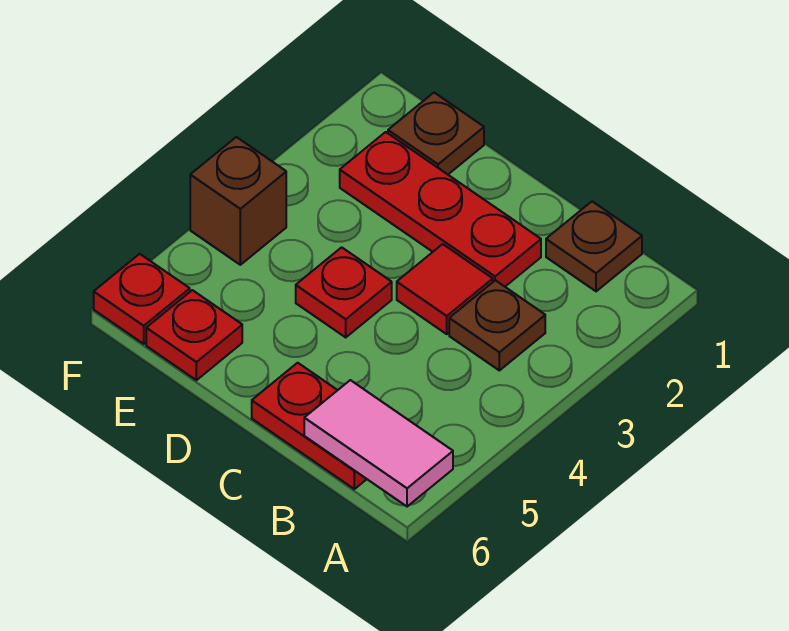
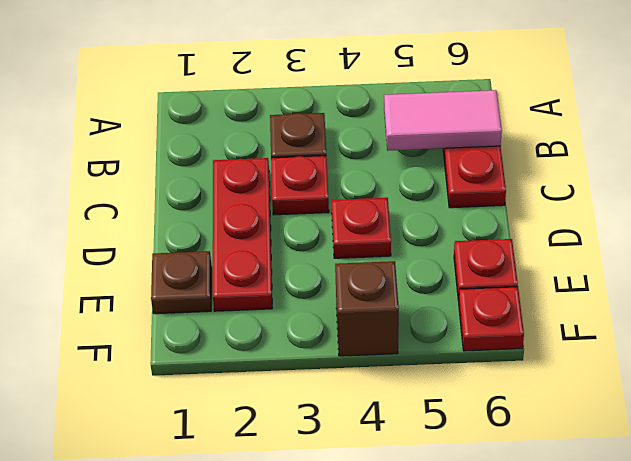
pink 1x2 tile [304,380,453,507] -> pink 1x2 tile turned to [384,90,502,151]
brown 1x1 plate [546,201,642,291] -> none
red 1x1 tile [397,244,493,334] -> red 1x1 plate [271,156,329,215]

